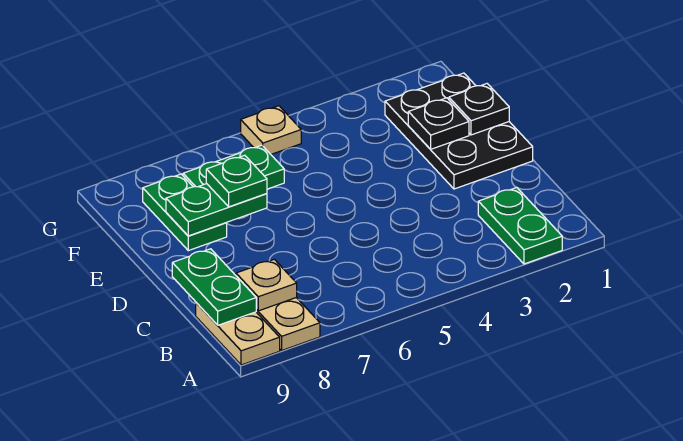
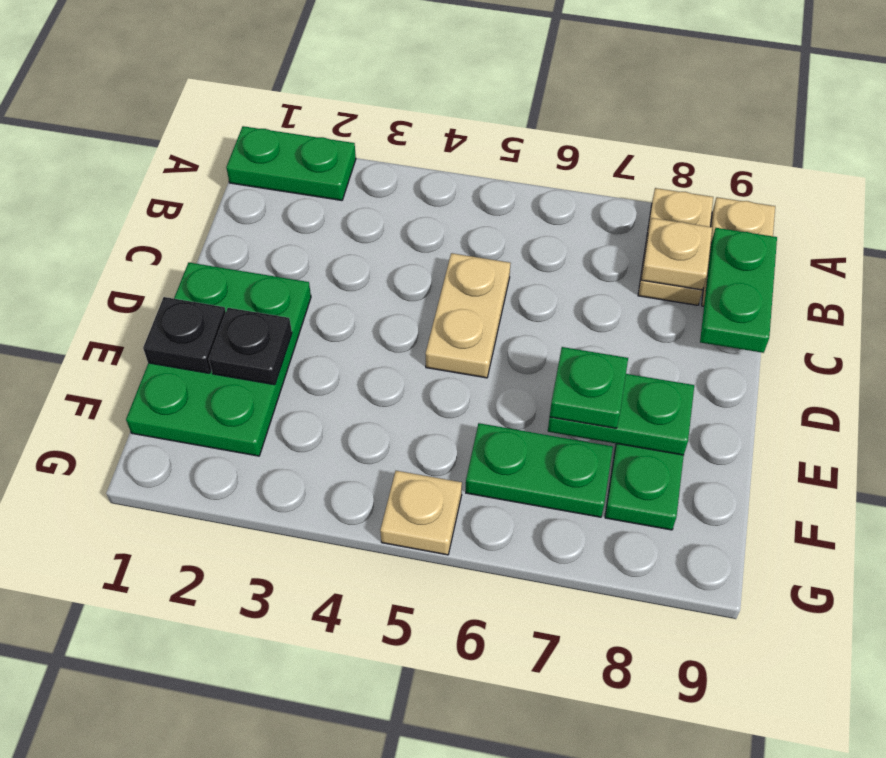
green 1x2 plate [478,187,562,264] -> green 1x2 plate turned to [226,126,356,200]
none -> tan 1x2 plate [426,253,510,378]
black 2x3 plate [385,73,533,189] -> green 2x3 plate [126,263,311,456]

